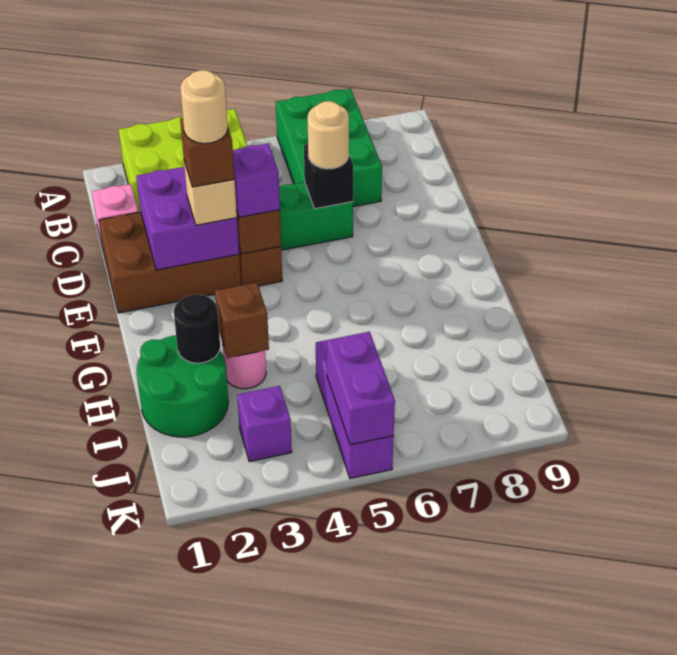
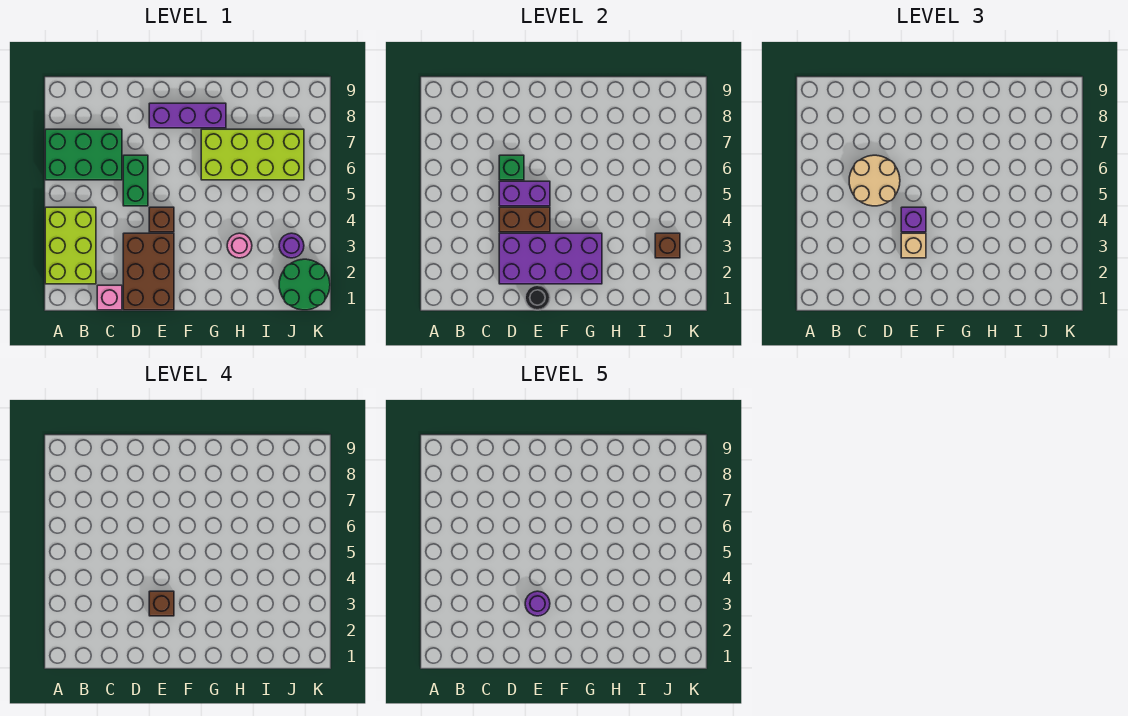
purple 2x2 brick [136,167,239,270] -> purple 2x4 brick [499,233,602,284]
black 1x1 brick [304,145,353,209] -> green 1x1 brick [499,155,524,180]
tan 1x1 round brick [308,101,349,169] -> tan 2x2 round brick [849,155,900,206]
tan 1x1 round brick [180,70,228,144] -> purple 1x1 round brick [525,591,550,616]
none -> lime 2x4 brick [201,129,304,180]
green 2x2 round brick [136,335,228,437] -> green 2x2 round brick moved to [279,259,330,310]
black 1x1 round brick [174,294,220,363] -> black 1x1 round brick moved to [525,285,550,310]
brown 1x1 brick [215,283,269,358] -> brown 1x1 brick moved to [655,233,680,258]
purple 1x3 brick [316,340,394,479] -> purple 1x3 brick moved to [149,103,226,128]
purple 1x1 brick [237,386,292,462] -> purple 1x1 round brick [279,233,304,258]
purple 1x2 brick [327,332,395,445] -> purple 1x2 brick moved to [499,181,550,206]

